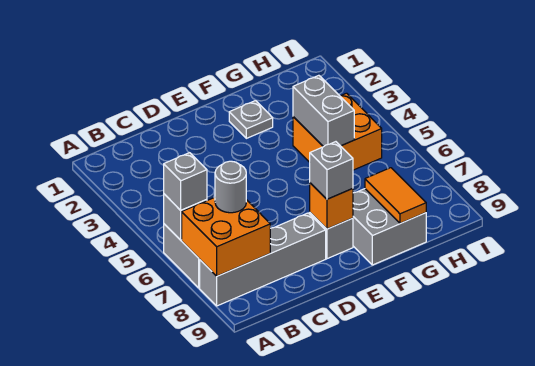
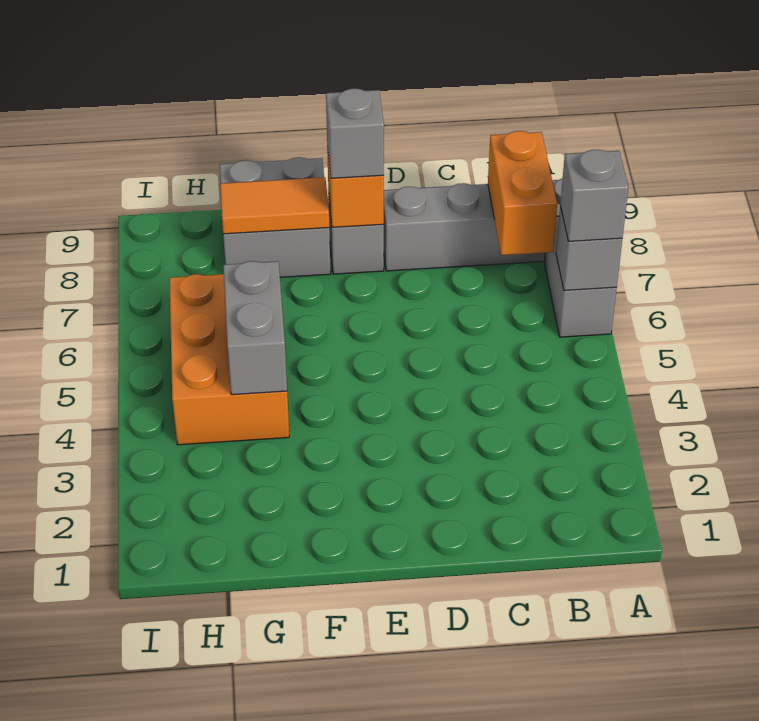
orange 2x2 brick [182,197,270,276] -> orange 1x2 brick [488,131,557,255]
grey 1x1 round brick [215,161,246,213] -> none
grey 1x1 plate [229,101,273,138] -> none
orange 2x2 brick [293,93,382,170] -> orange 2x3 brick [169,274,289,445]
orange 1x2 tile [365,168,426,224] -> orange 1x2 tile turned to [220,177,329,234]

